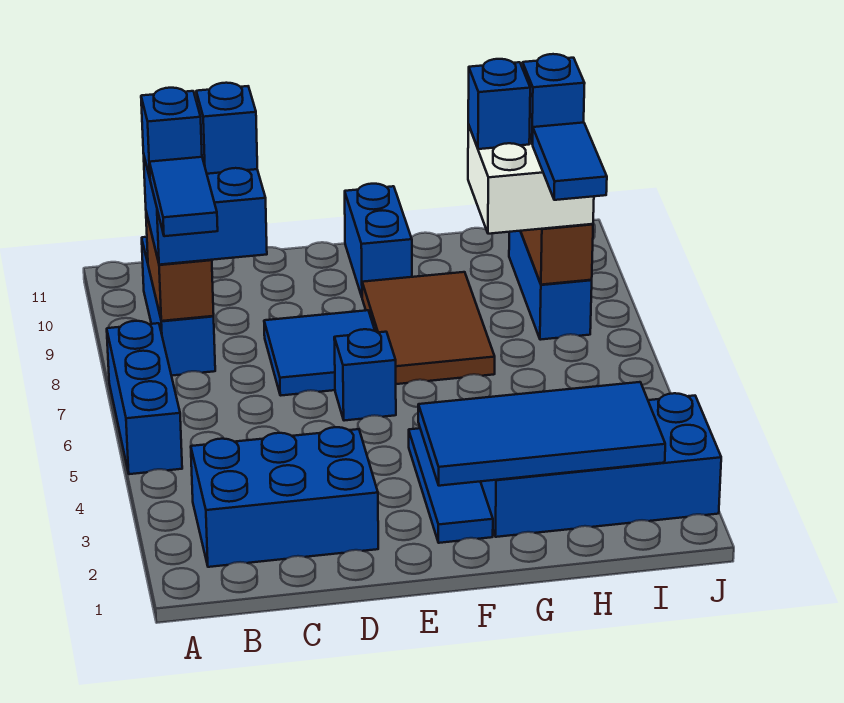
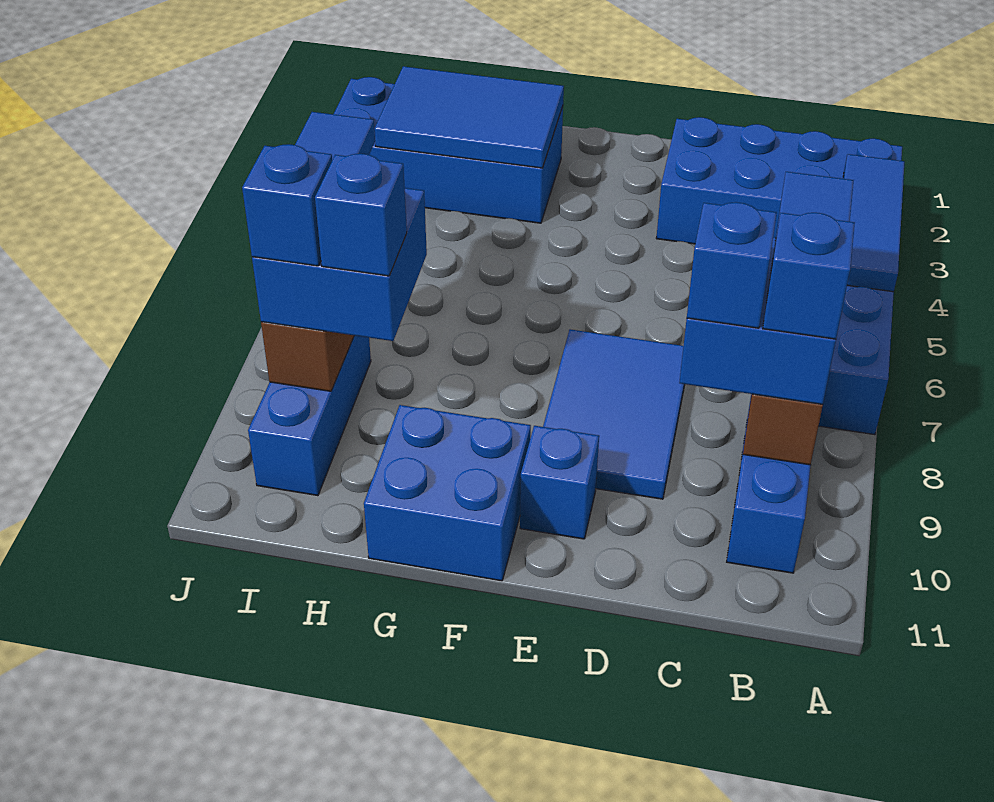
blue 2x3 brick [191,427,378,567] -> blue 2x4 brick [656,117,902,244]
blue 2x2 tile [264,310,375,396] -> blue 2x3 tile [543,330,685,499]
blue 1x1 brick [334,329,396,421] -> blue 1x1 brick moved to [520,426,599,539]
blue 1x3 tile [409,428,493,543] -> blue 1x3 tile moved to [843,154,905,292]
blue 2x4 tile [418,382,665,486] -> blue 2x3 tile [375,66,564,168]
brown 2x3 tile [362,272,495,384] -> none
blue 1x2 brick [345,184,412,296] -> blue 2x2 brick [364,405,531,581]
white 2x2 brick [468,125,594,234] -> blue 2x2 brick [252,188,427,341]

